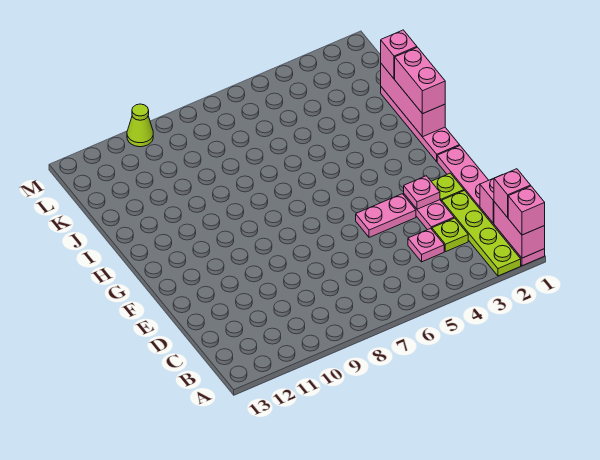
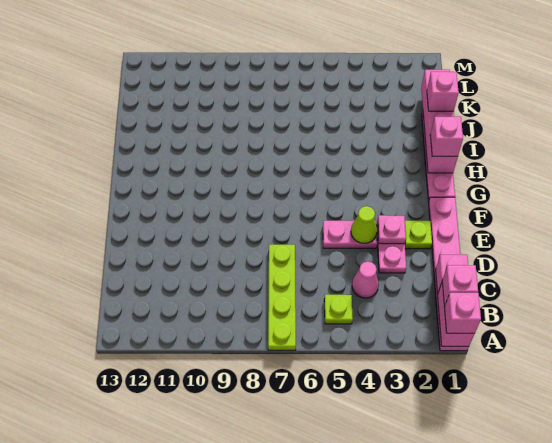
lime 1x4 plate [442,191,521,276] -> lime 1x4 plate moved to [268,245,296,350]
lime 1x1 plate [432,218,468,252] -> lime 1x1 plate moved to [324,295,353,324]
pink 1x1 plate [408,228,444,262] -> pink 1x1 cone [352,262,379,298]
pink 1x3 brick [381,64,445,137] -> pink 1x4 brick [421,70,458,173]
pink 1x2 brick [395,47,445,114] -> pink 1x1 brick [430,117,463,156]
lime 1x1 cone [127,104,153,147] -> lime 1x1 cone moved to [351,206,377,243]

